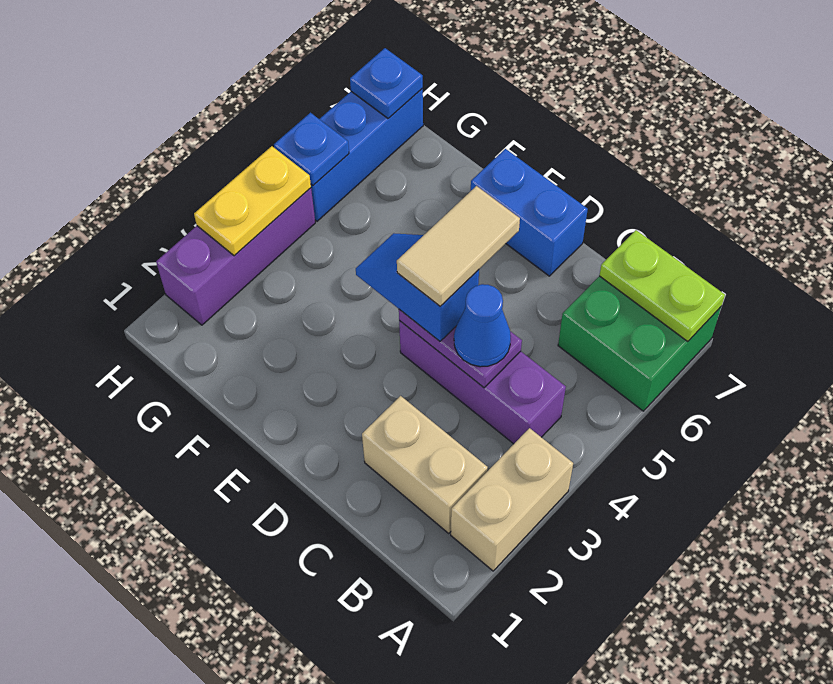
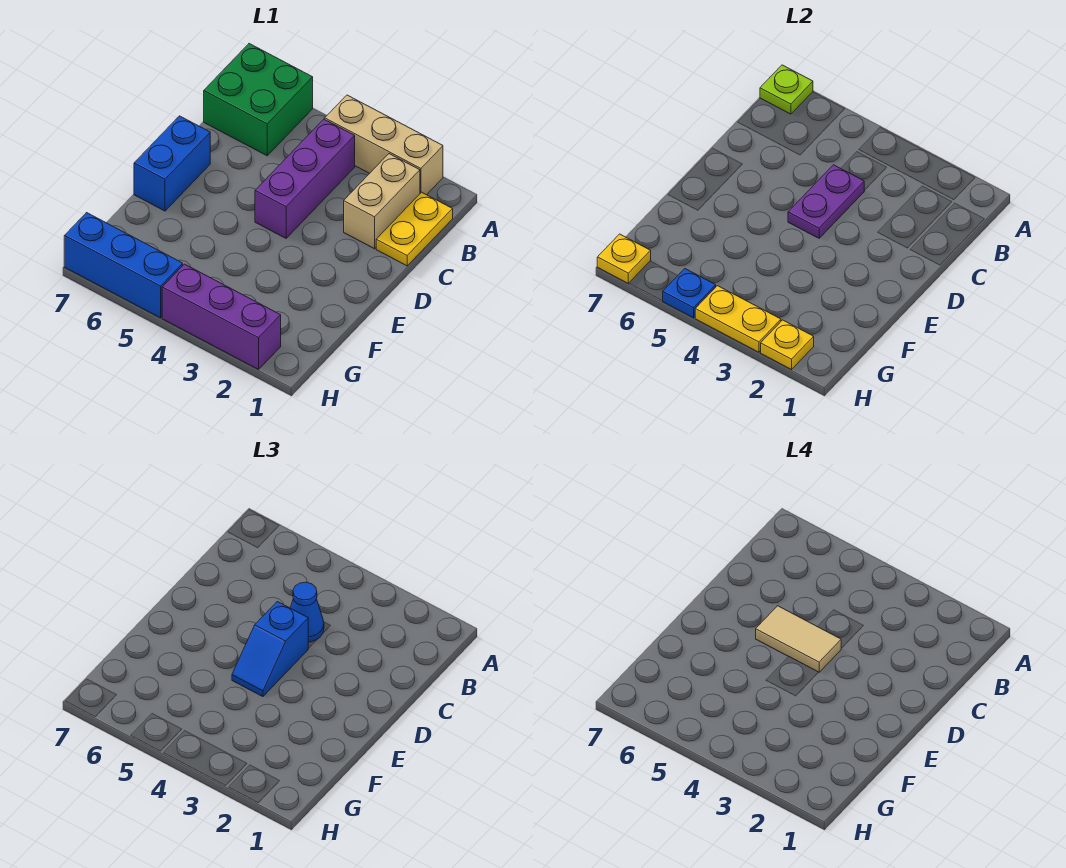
tan 1x2 brick [451,428,573,571] -> tan 1x3 brick [325,95,443,195]
lime 1x2 plate [599,230,725,342] -> lime 1x1 plate [760,65,813,114]
none -> yellow 1x2 plate [376,192,453,266]
none -> yellow 1x1 plate [760,320,814,369]
blue 1x1 plate [350,48,423,118] -> yellow 1x1 plate [597,234,651,283]

